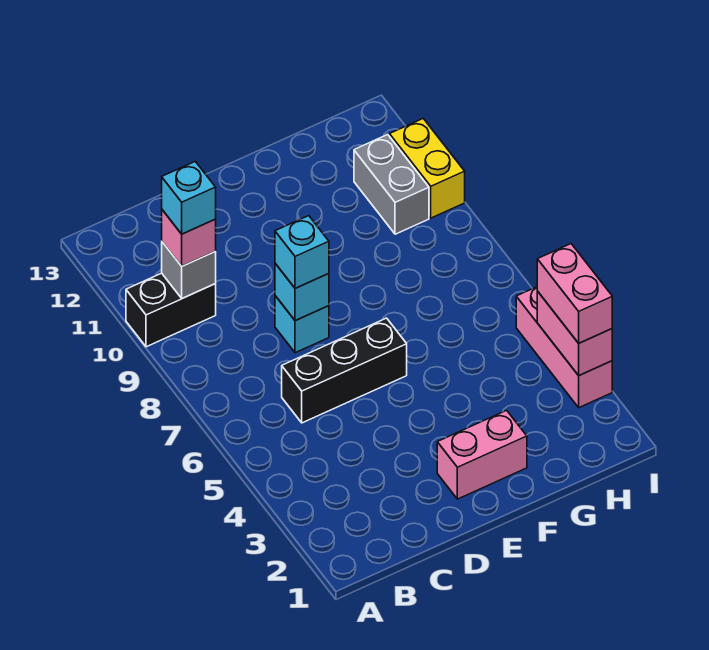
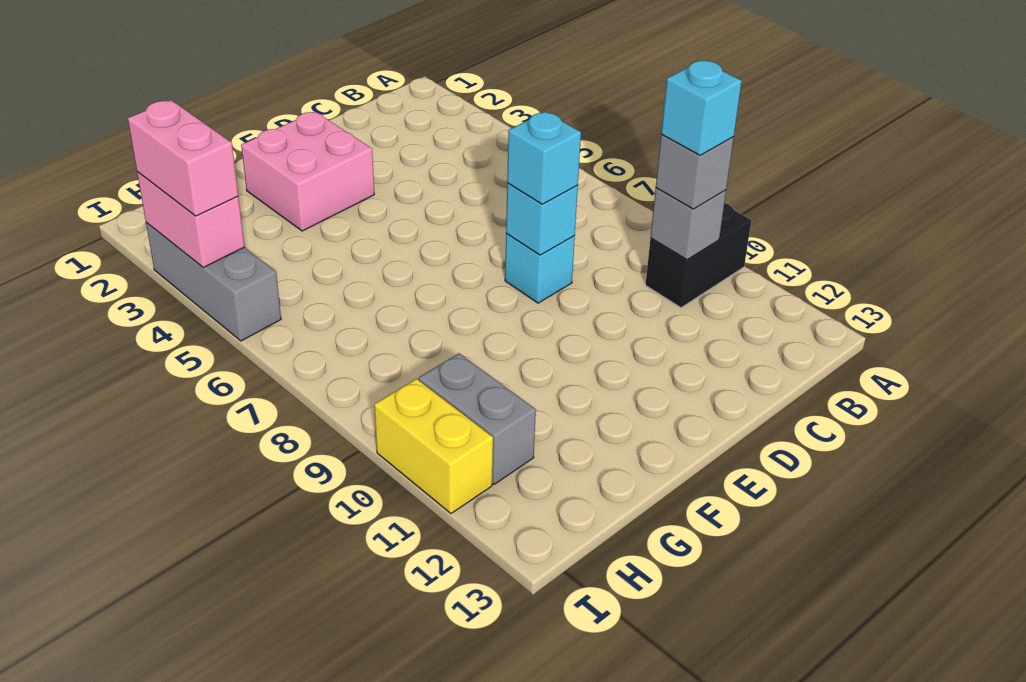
pink 1x1 brick [162,210,216,266] -> grey 1x1 brick [656,134,734,209]
black 1x3 brick [282,318,407,423] -> none
pink 1x2 brick [437,410,527,499] -> pink 2x2 brick [241,111,374,231]
pink 1x3 brick [516,287,612,408] -> grey 1x3 brick [146,222,281,341]

